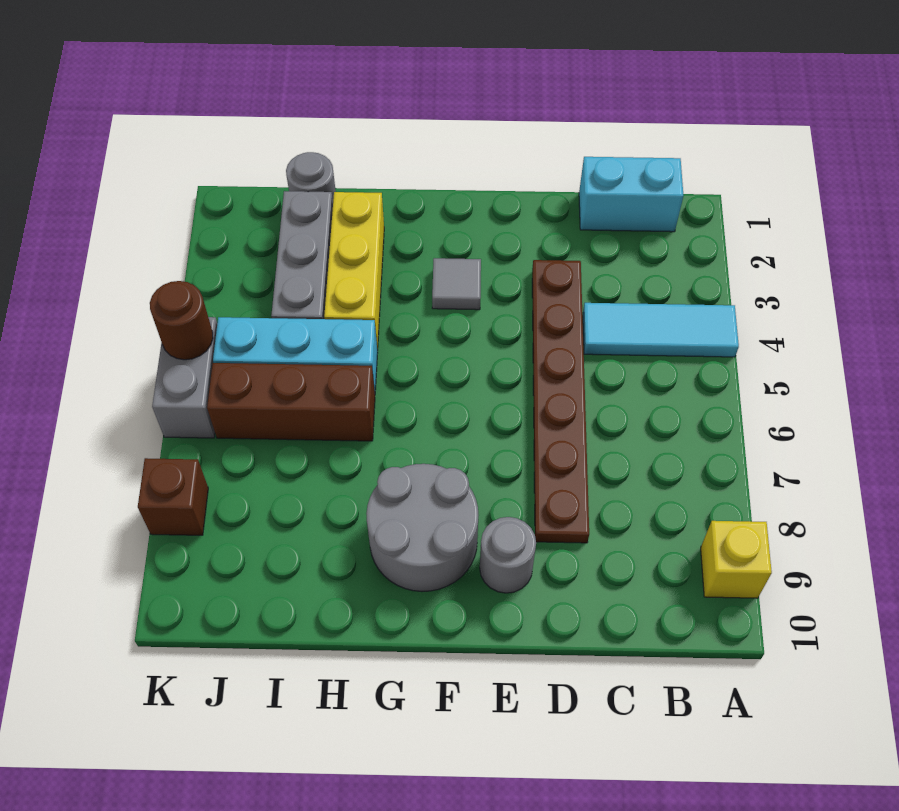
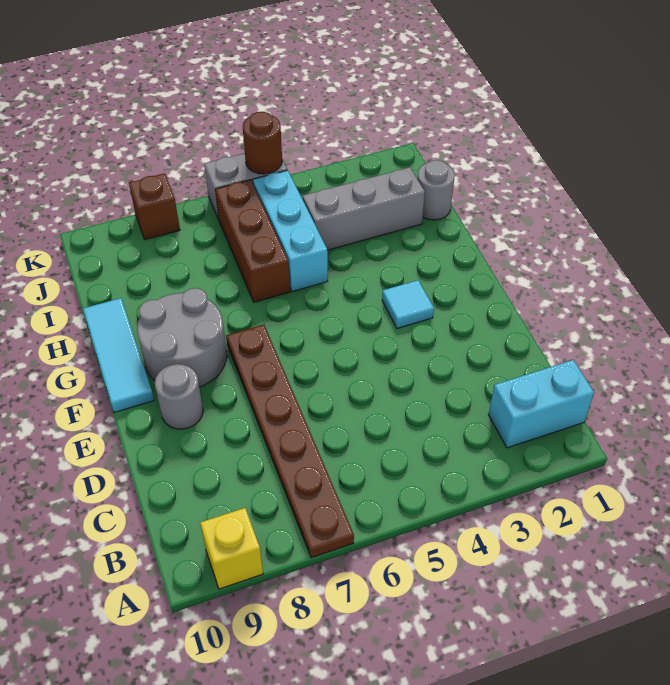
cyan 1x3 tile [583,303,739,357] -> cyan 1x3 tile moved to [83,298,154,413]
cyan 1x2 brick [579,157,683,232] -> cyan 1x2 brick turned to [488,360,594,448]
brown 1x6 plate [532,260,589,543] -> brown 1x6 plate turned to [226,325,354,558]
grey 1x1 tile [432,258,481,310] -> cyan 1x1 tile [382,280,434,329]
yellow 1x3 brick [324,192,384,350] -> none

